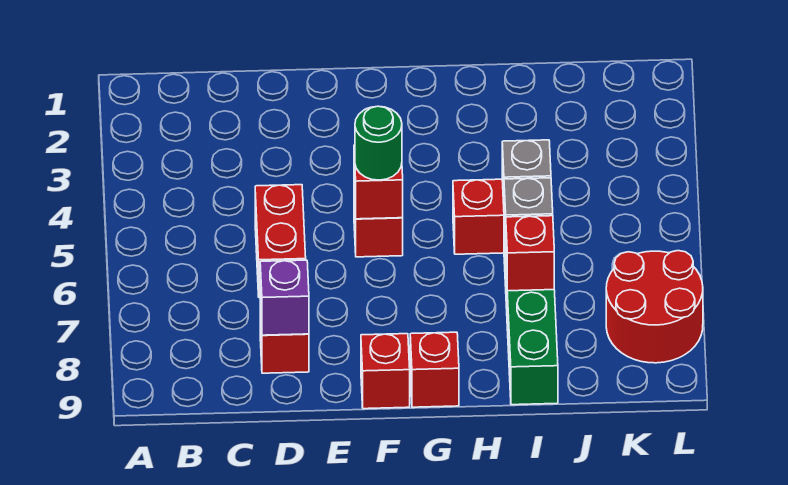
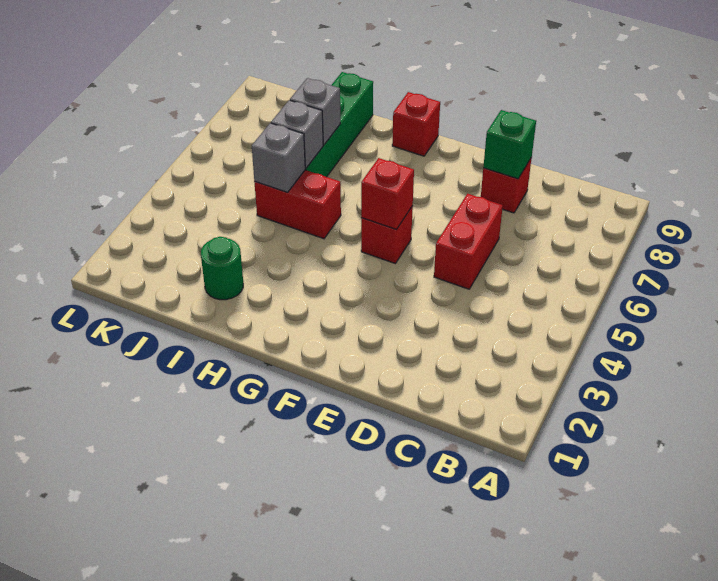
purple 1x1 brick [260,260,309,335] -> green 1x1 brick [483,110,536,179]
green 1x1 round brick [355,106,402,180] -> green 1x1 round brick moved to [201,237,243,300]
red 1x1 brick [361,334,410,409] -> none
red 1x1 brick [506,216,554,291] -> grey 1x1 brick [290,78,340,145]
red 2x2 round brick [606,251,703,363] -> none

